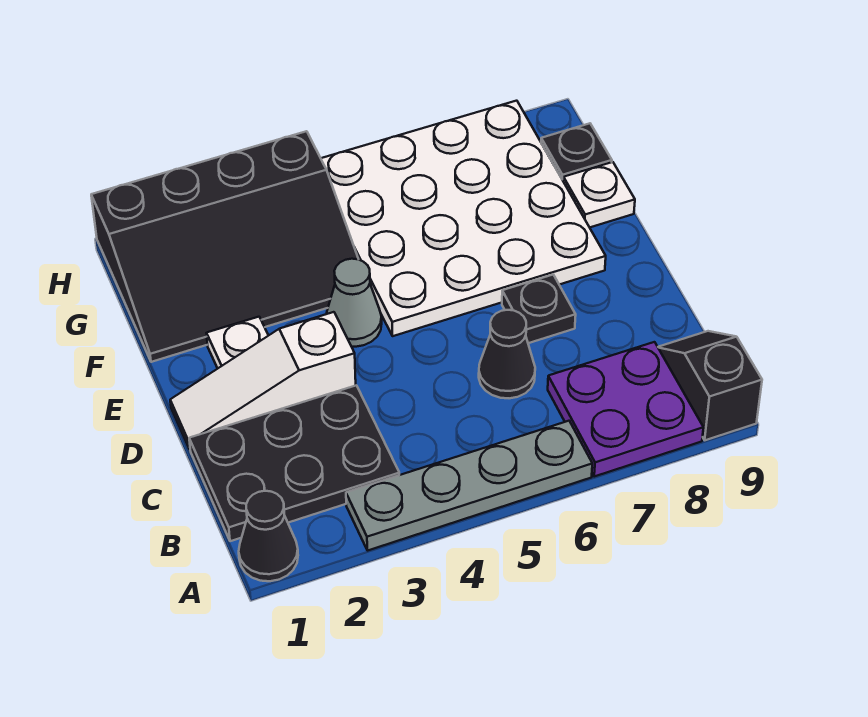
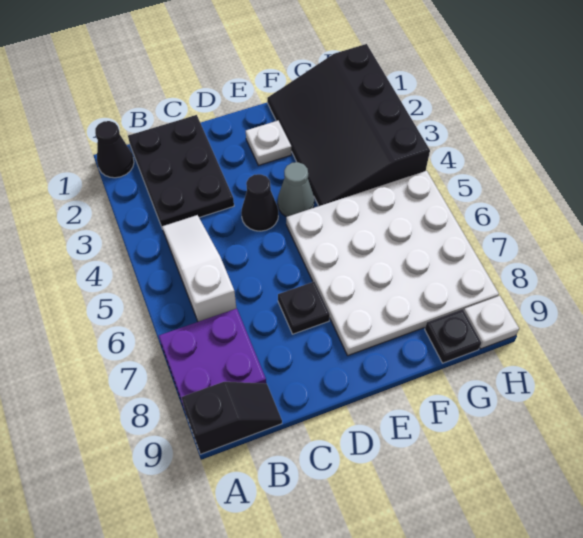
grey 1x4 plate [346,421,592,551] -> none
black 1x1 cone [479,310,535,398] -> black 1x1 cone moved to [241,174,278,231]
white 1x3 slope [170,312,356,449] -> white 1x3 slope moved to [162,215,236,322]
white 1x1 plate [563,162,635,227] -> white 1x1 plate moved to [464,296,519,349]

